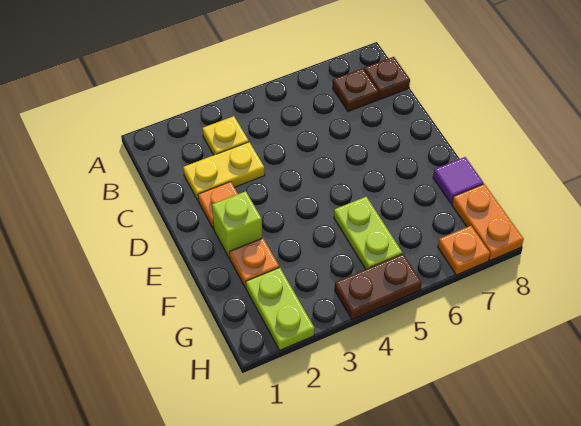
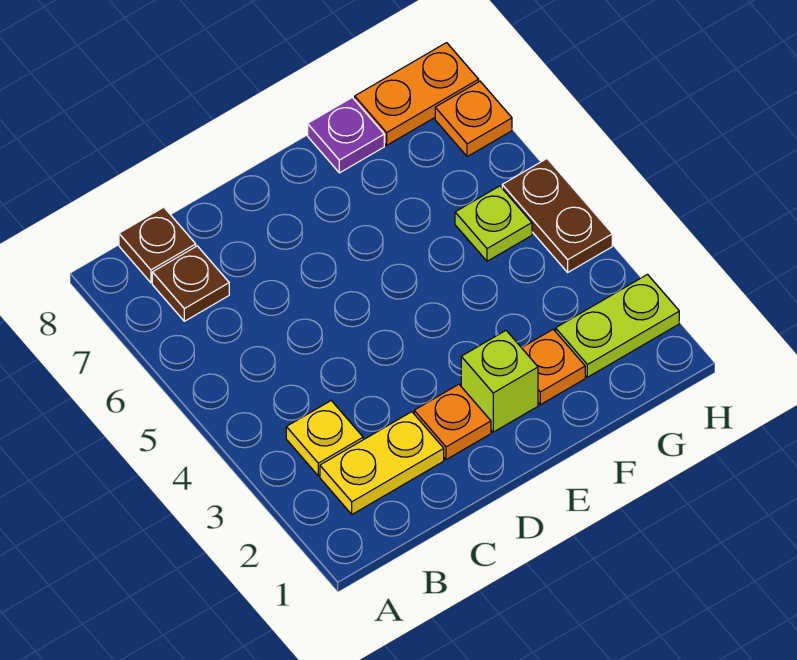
yellow 1x2 plate [183,142,265,201] -> yellow 1x2 plate turned to [320,412,444,514]
lime 1x2 plate [334,197,402,269] -> lime 1x1 plate [455,186,532,261]
purple 1x1 tile [433,157,483,203] -> purple 1x1 plate [308,98,384,173]

